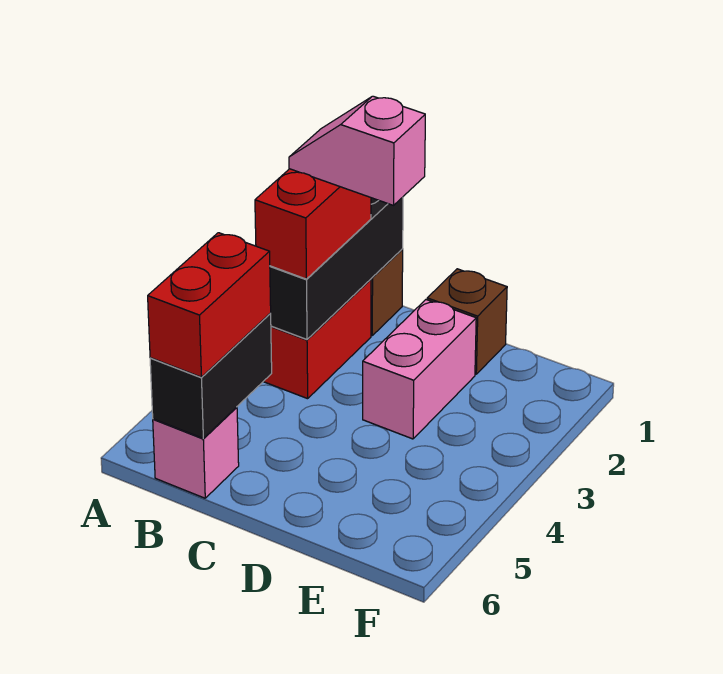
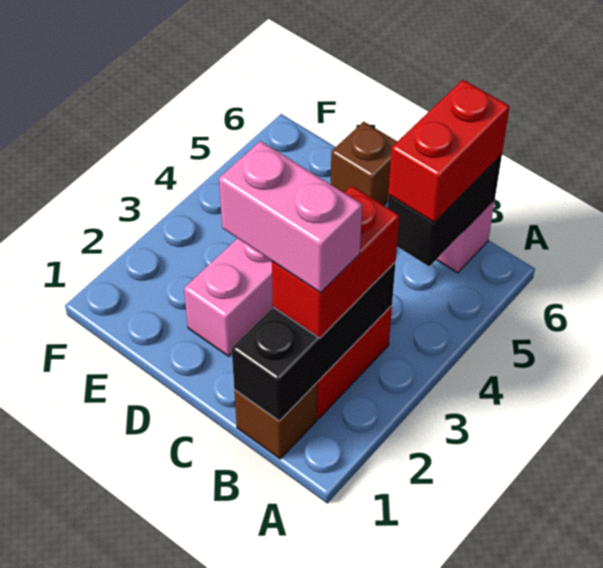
pink 1x2 slope [289,96,425,205] -> pink 1x2 brick [219,141,362,293]
brown 1x1 brick [427,269,507,374] -> brown 1x1 brick moved to [331,122,397,205]

